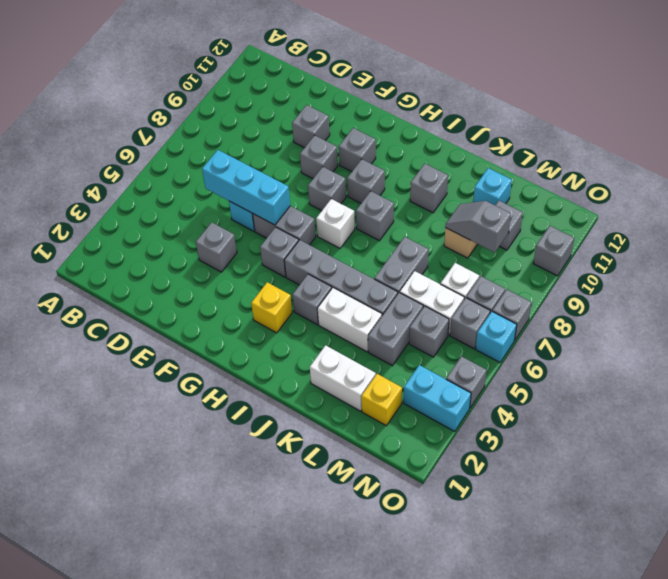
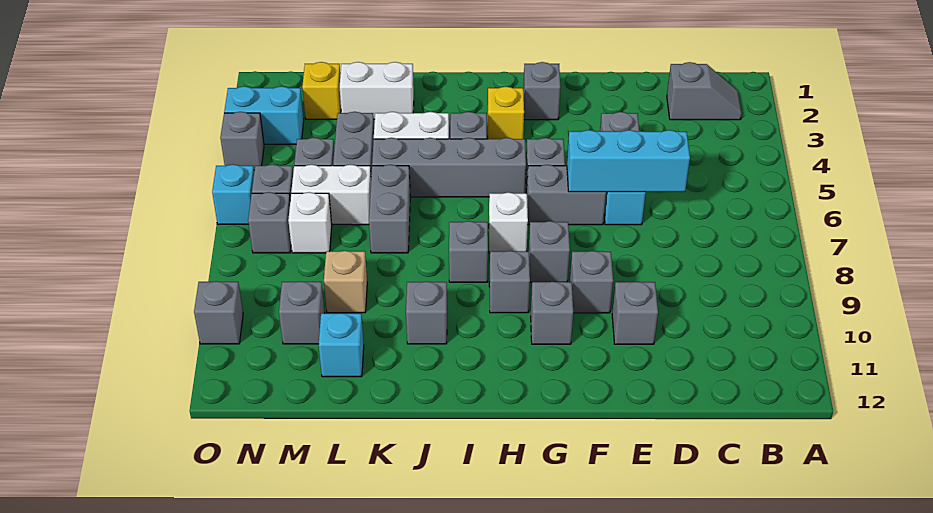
grey 1x2 slope [445,201,511,252] -> grey 1x2 slope moved to [667,62,742,120]
grey 1x1 brick [492,289,531,340] -> grey 1x1 brick moved to [523,62,560,120]

